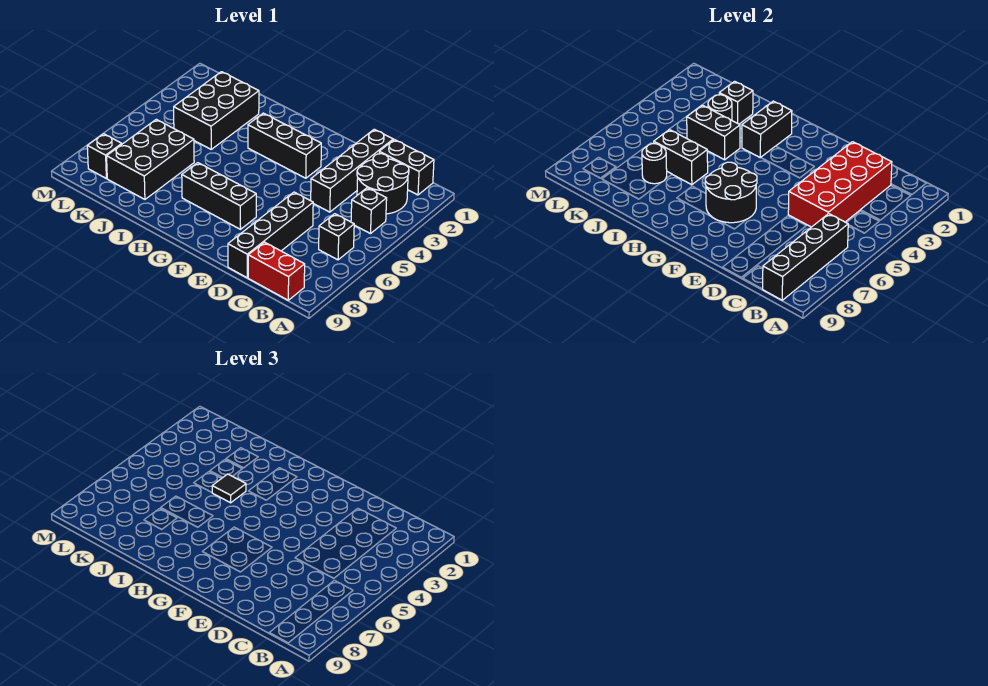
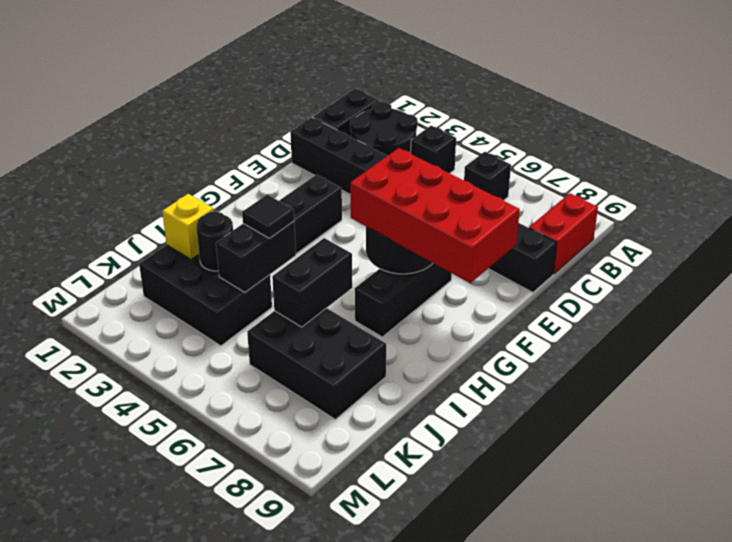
black 1x4 brick [763,214,848,300] -> none
red 2x4 brick [788,142,892,227] -> red 2x4 brick moved to [350,148,520,283]
black 1x2 brick [742,101,792,158] -> none
black 1x1 brick [719,81,753,124] -> yellow 1x1 brick [162,194,214,260]
black 1x1 round brick [642,144,667,184] -> none
black 1x1 brick [87,134,122,178] -> none

